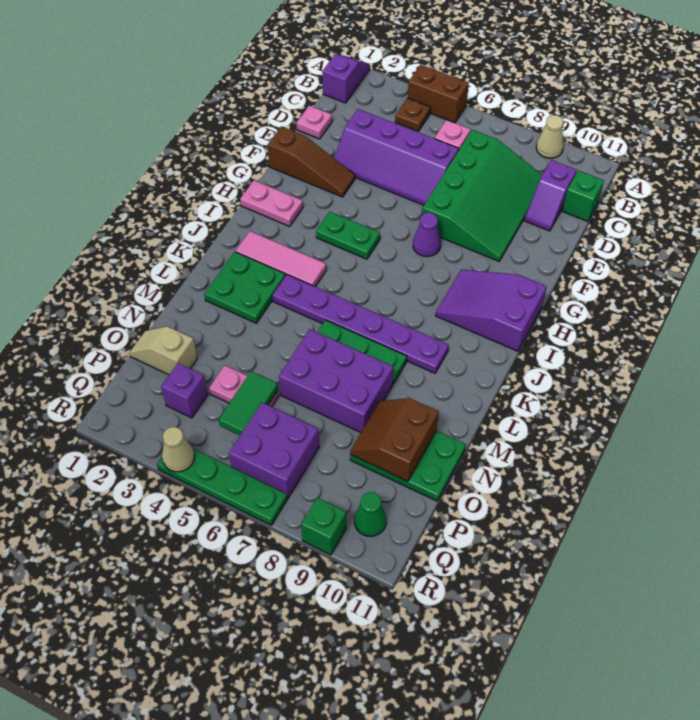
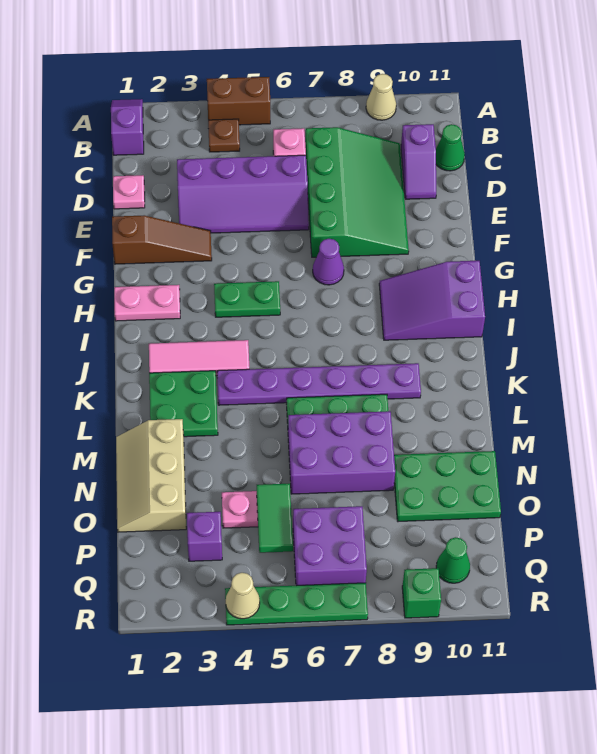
green 1x1 brick [563,170,604,221] -> green 1x1 cone [436,124,465,171]
brown 2x2 slope [350,398,439,481] -> none
tan 1x2 slope [129,326,197,375] -> tan 2x3 slope [116,419,186,532]

